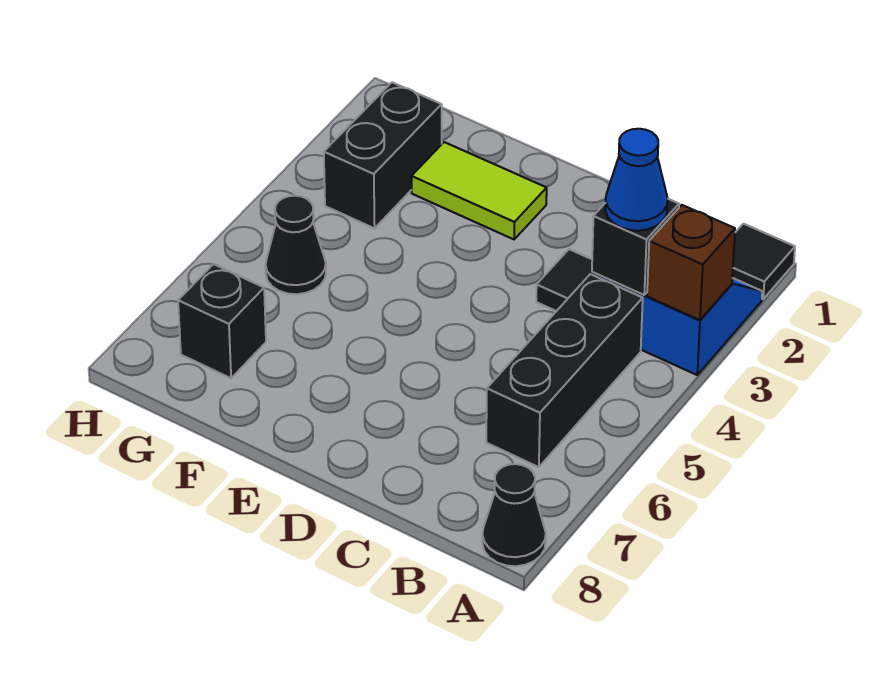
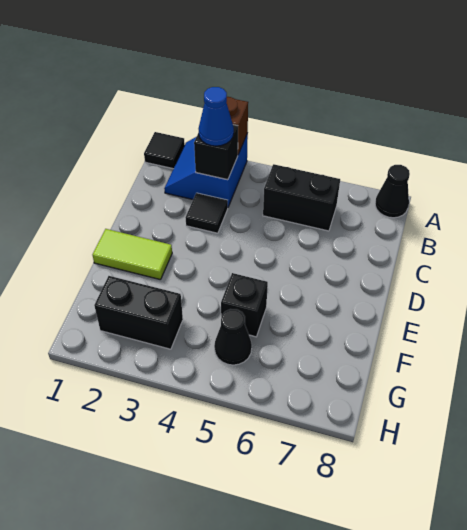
black 1x3 brick [486,274,643,467] -> black 1x2 brick [263,164,340,231]
lime 1x2 tile [412,142,547,239] -> lime 1x2 tile turned to [93,229,172,280]
black 1x1 brick [178,264,266,378] -> black 1x1 brick moved to [221,273,268,337]

